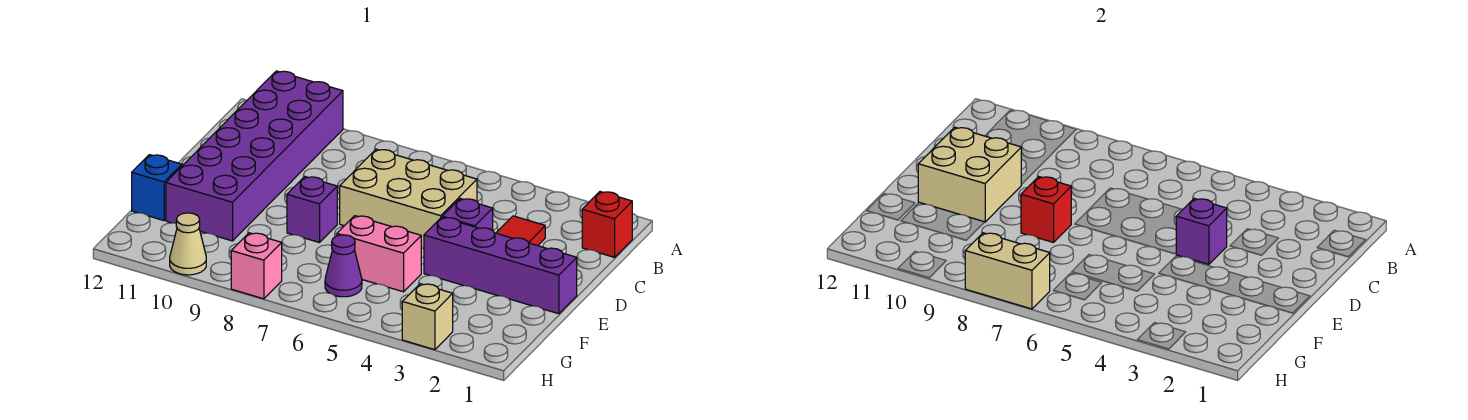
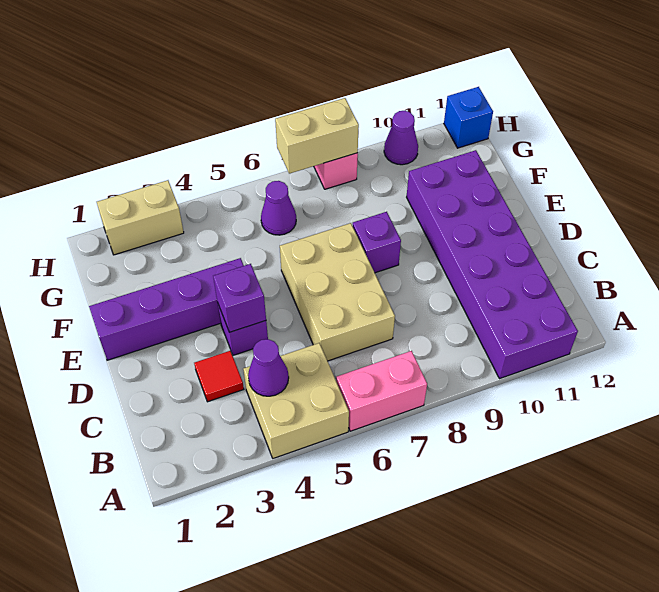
red 1x1 brick [582,192,632,257] -> none
none -> purple 1x1 cone [248,339,289,396]
tan 2x3 brick [340,149,477,249] -> tan 2x3 brick turned to [280,223,395,361]
tan 2x2 brick [918,127,1021,222] -> tan 2x2 brick moved to [243,343,349,458]
red 1x1 brick [1021,177,1071,243] -> none
pink 1x2 brick [337,216,421,292] -> pink 1x2 brick moved to [336,351,427,431]
blue 1x1 brick [132,155,182,221] -> blue 1x1 brick moved to [444,87,493,148]
tan 1x1 brick [402,284,453,350] -> tan 1x2 brick [97,180,184,255]
tan 1x1 cone [170,213,206,275] -> purple 1x1 cone [384,111,418,165]

